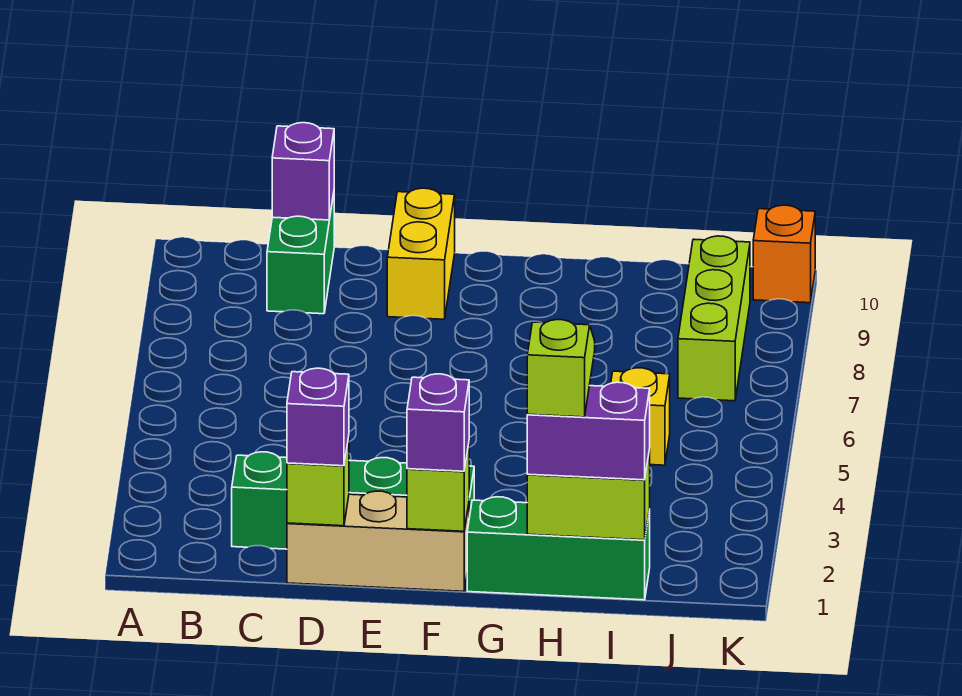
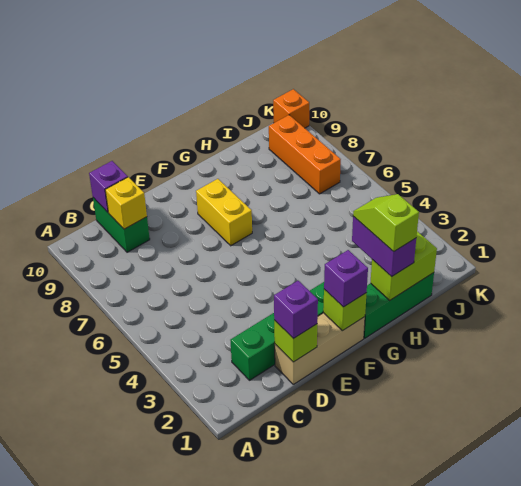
yellow 1x2 brick [387,188,455,319] -> yellow 1x2 brick moved to [196,179,252,246]
purple 1x2 brick [527,382,650,480] -> purple 1x2 brick turned to [352,216,416,277]
yellow 1x1 brick [611,368,670,465] -> yellow 1x1 brick moved to [105,177,147,229]
lime 1x3 brick [678,236,750,401] -> orange 1x3 brick [269,115,341,194]

